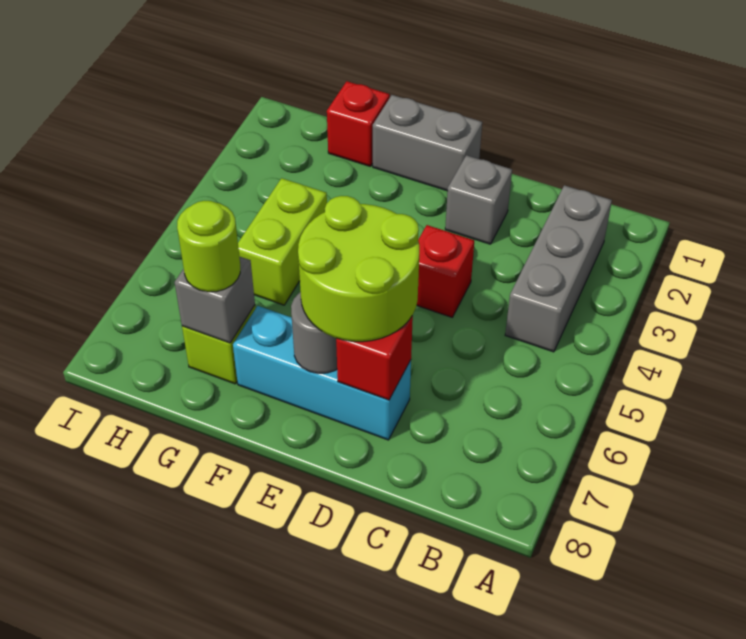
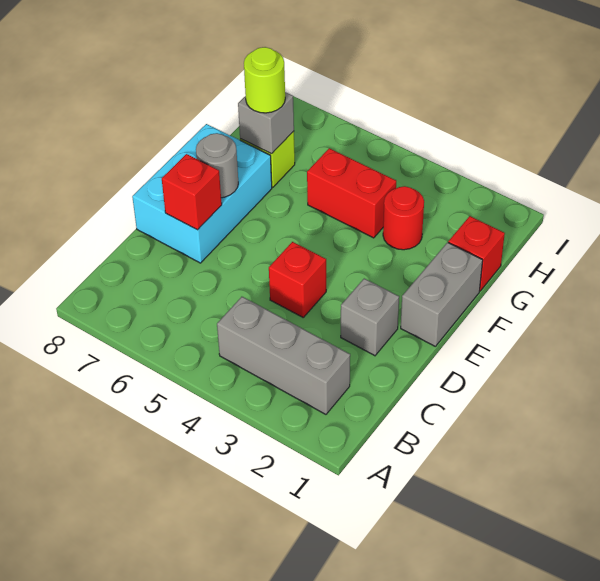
lime 2x2 round brick [298,196,419,342] -> none
cyan 1x3 brick [233,306,411,440] -> cyan 2x3 brick [132,124,272,263]
none -> red 1x1 round brick [383,186,424,250]
lime 1x2 brick [238,178,327,305] -> red 1x2 brick [307,148,396,238]

